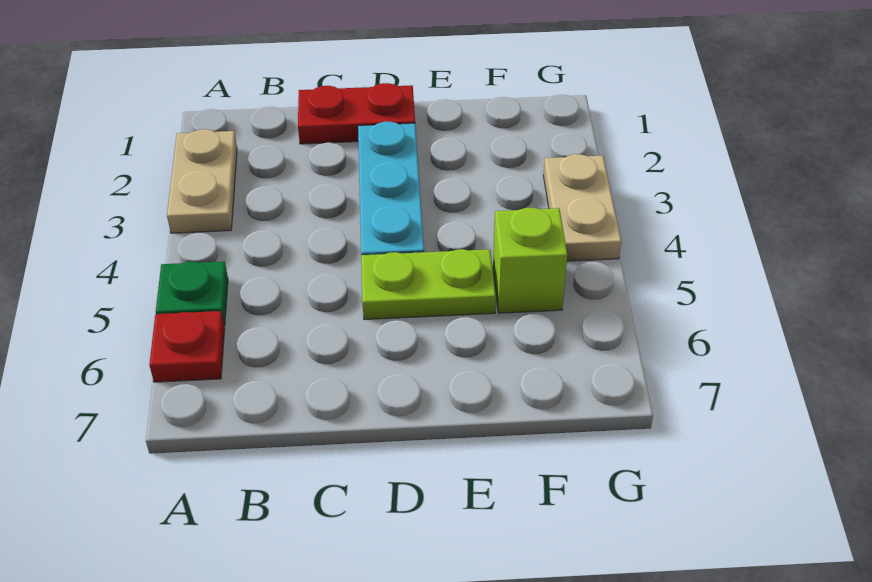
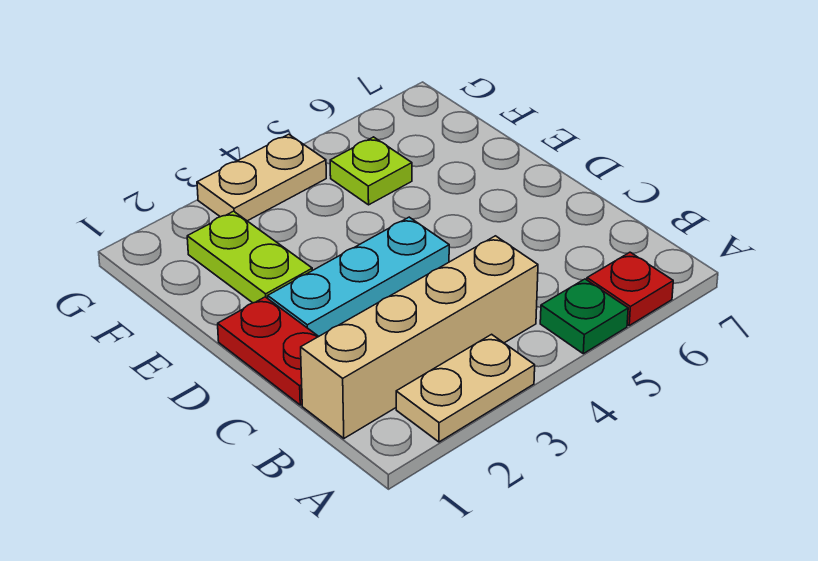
none -> tan 1x4 brick [301,236,538,438]
lime 1x2 plate [361,249,496,320] -> lime 1x2 plate moved to [187,211,312,303]
lime 1x1 brick [493,208,567,313] -> lime 1x1 plate [330,137,412,205]

